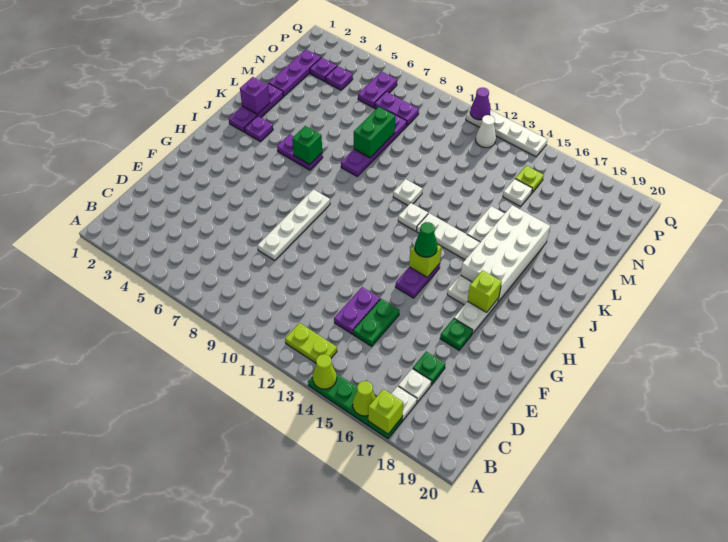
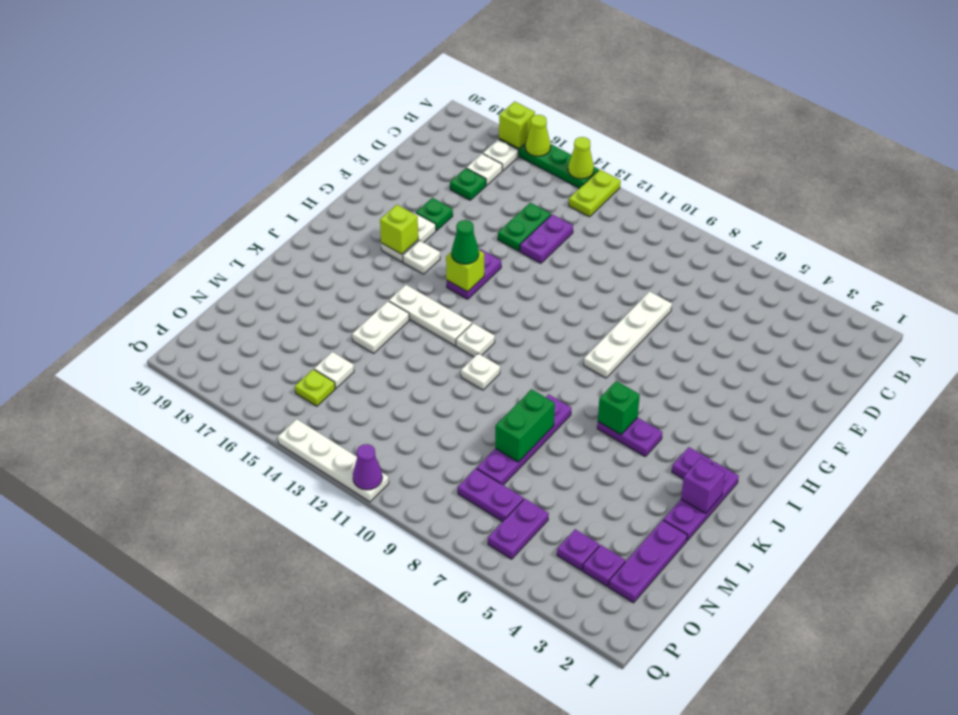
lime 1x2 plate [285,323,337,363] -> lime 1x2 plate turned to [569,170,621,217]
white 2x4 brick [461,205,550,302] -> none
white 1x1 cone [476,115,496,148] -> none

